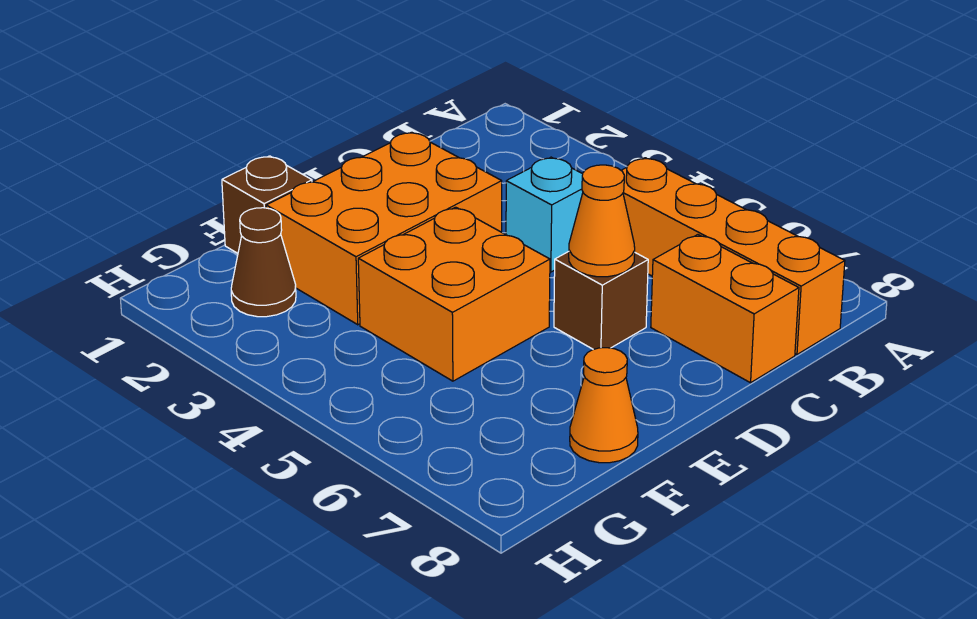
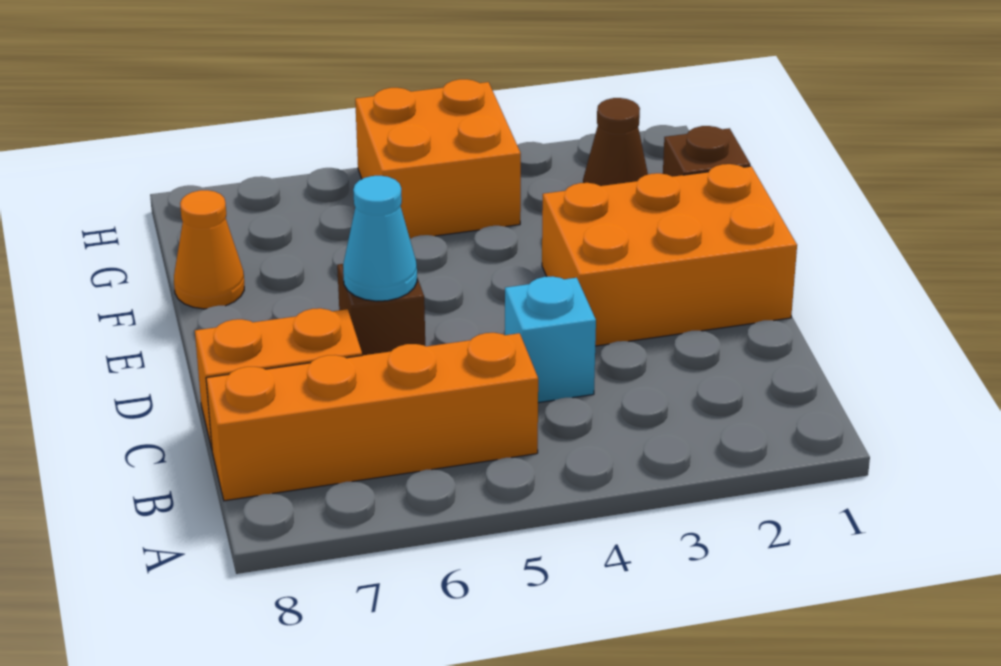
orange 2x3 brick [266,132,502,325] -> orange 2x3 brick turned to [542,164,797,346]
orange 1x1 cone [569,165,635,277] -> cyan 1x1 cone [343,176,417,301]
orange 2x2 brick [358,207,550,381] -> orange 2x2 brick moved to [355,79,521,239]

